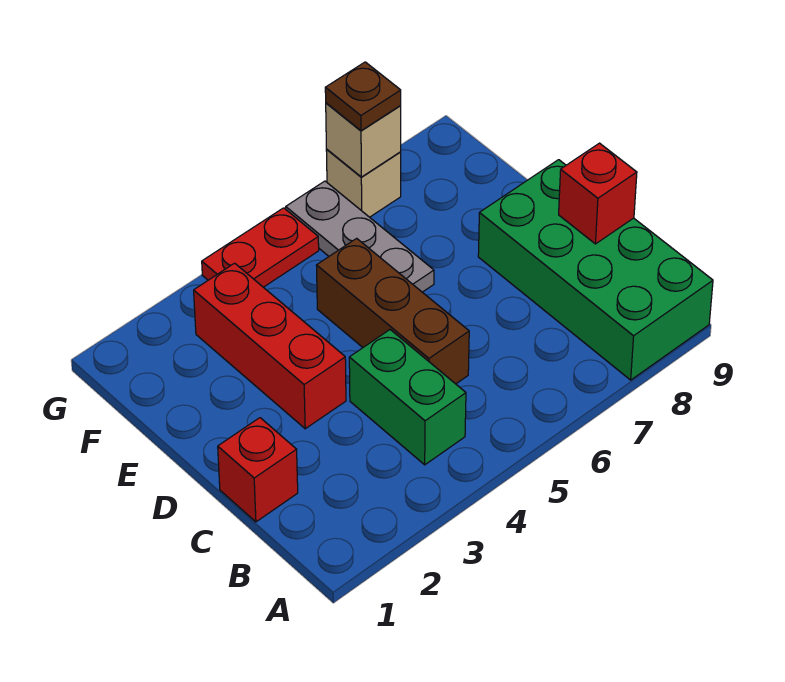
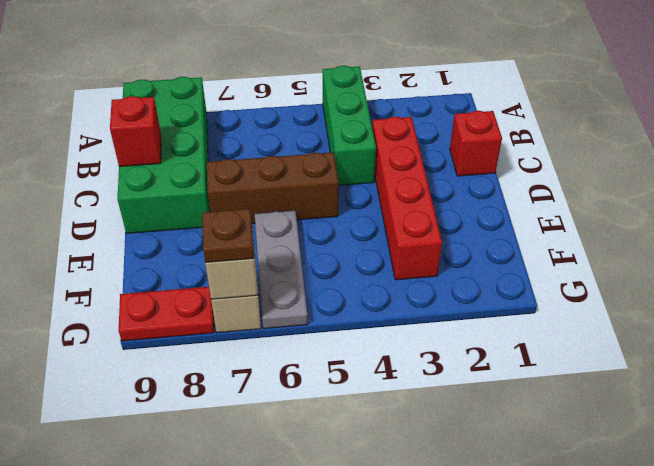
green 1x2 brick [349,330,466,465] -> green 1x3 brick [323,66,376,185]
brown 1x3 brick [317,238,469,384] -> brown 1x3 brick turned to [207,152,339,223]
red 1x3 brick [194,263,346,429] -> red 1x4 brick [372,117,442,280]
red 1x2 plate [202,208,319,287] -> red 1x2 plate moved to [119,287,214,341]

